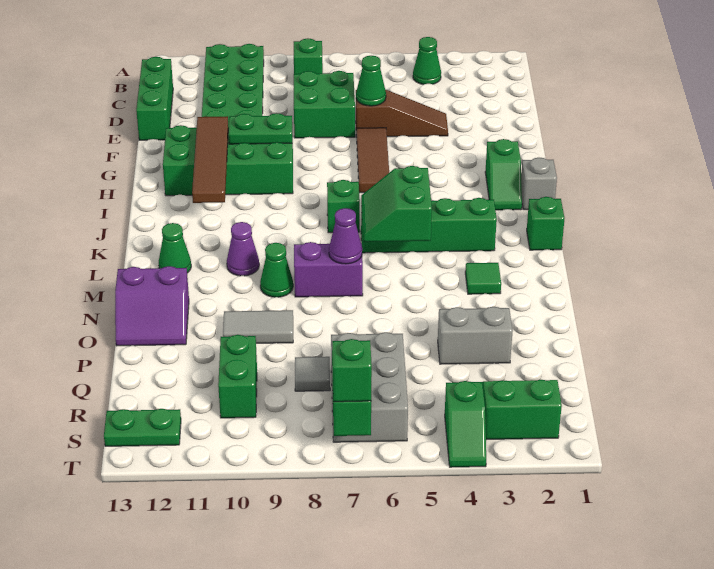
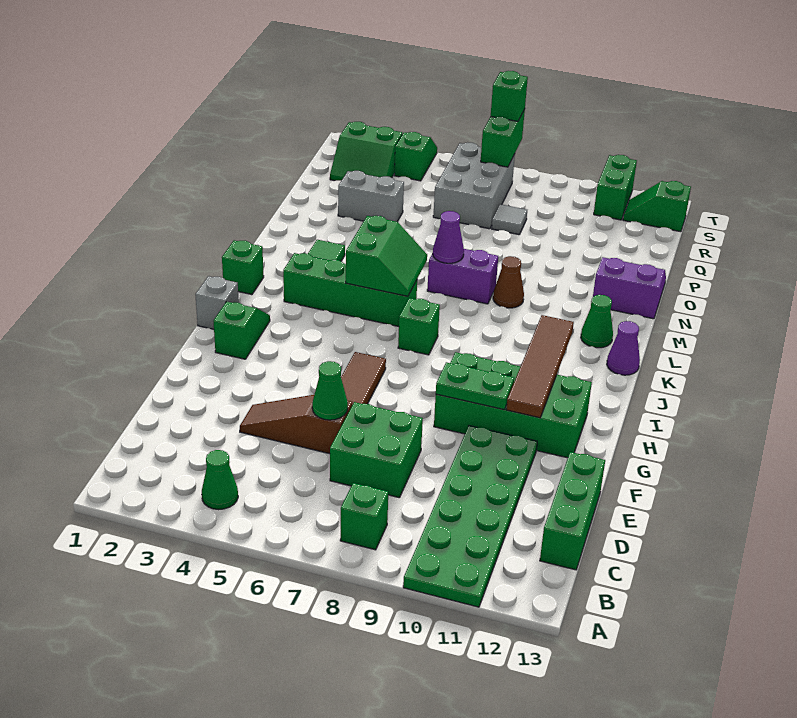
purple 1x1 cone [227,222,259,276] -> purple 1x1 cone moved to [607,321,640,375]
green 1x1 cone [260,243,293,297] -> brown 1x1 cone [493,256,524,308]
grey 1x2 tile [223,310,293,343] -> none
green 1x2 brick [218,335,257,418] -> green 1x2 brick moved to [594,155,637,220]
green 1x2 plate [104,409,181,446] -> green 1x2 slope [623,181,691,232]

